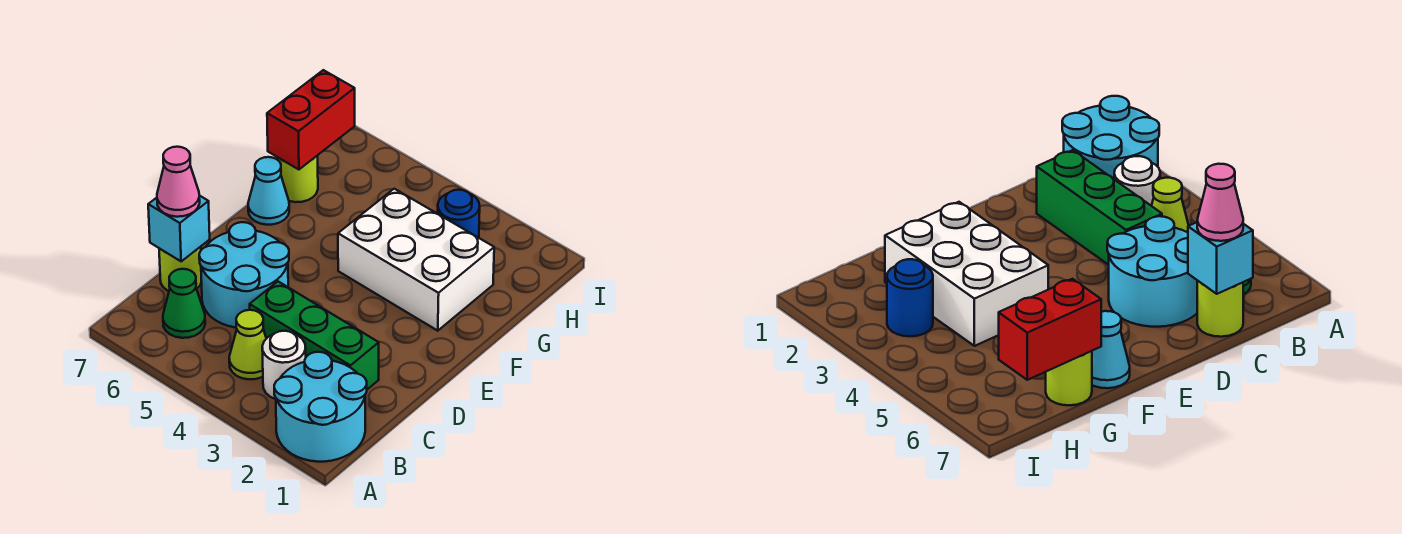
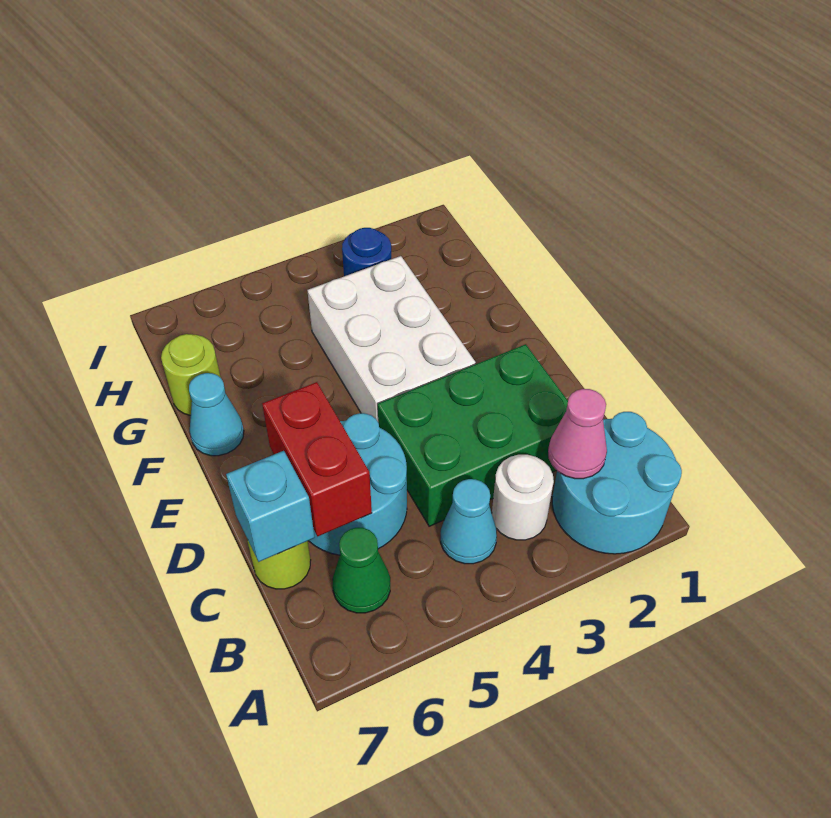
lime 1x1 cone [229,310,266,379] -> cyan 1x1 cone [441,479,497,564]
green 1x3 brick [250,282,379,389] -> green 2x3 brick [378,344,568,526]
pink 1x1 cone [157,147,200,217] -> pink 1x1 cone moved to [548,389,607,479]
white 2x3 brick [338,189,494,331] -> white 2x3 brick turned to [307,256,476,421]
red 1x2 brick [267,70,355,170] -> red 1x2 brick moved to [262,382,372,536]

